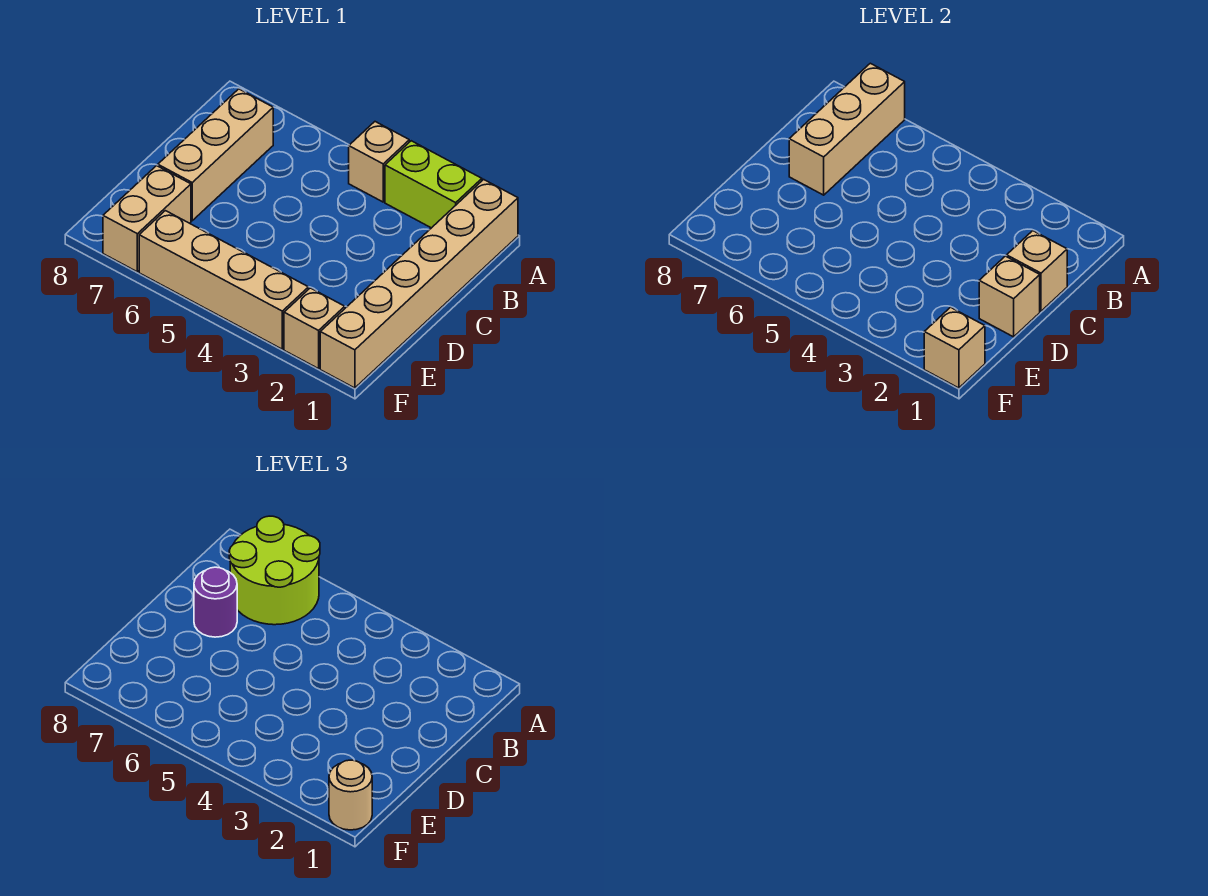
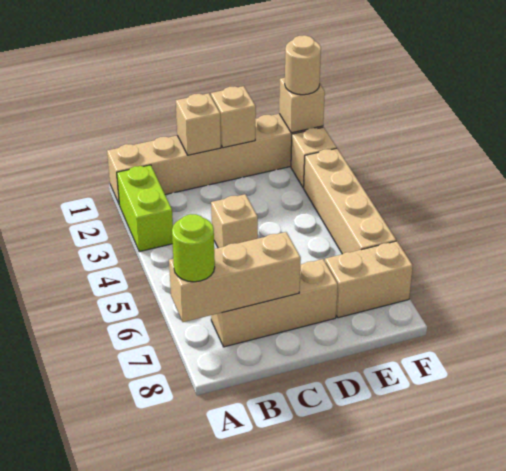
tan 1x1 brick [349,122,409,202] -> tan 1x1 brick moved to [211,194,258,248]
lime 2x2 round brick [229,516,320,625] -> lime 1x1 round brick [172,214,215,282]
purple 1x1 round brick [194,567,237,637] -> none

